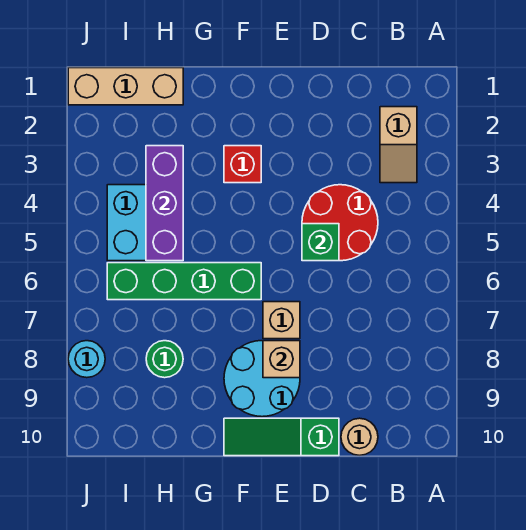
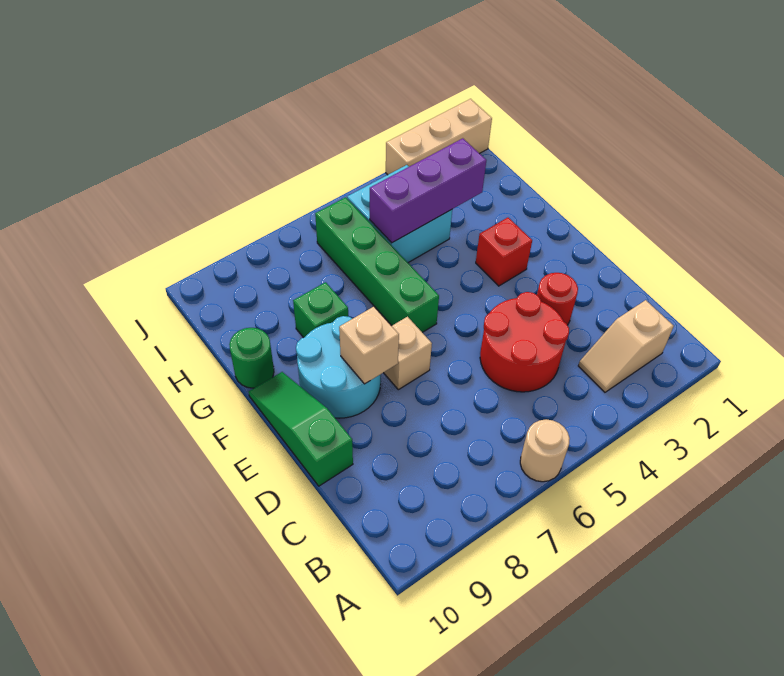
tan 1x1 round brick [341,418,378,455] -> tan 1x1 round brick moved to [520,419,570,482]
none -> red 1x1 round brick [537,273,578,325]
green 1x1 brick [302,224,339,261] -> green 1x1 brick moved to [293,282,348,338]
tan 1x3 brick [68,68,183,105] -> tan 1x3 brick turned to [386,99,492,175]
green 1x1 round brick [146,341,183,378] -> green 1x1 round brick moved to [229,328,274,388]
cyan 1x1 round brick [68,341,105,378] -> none

